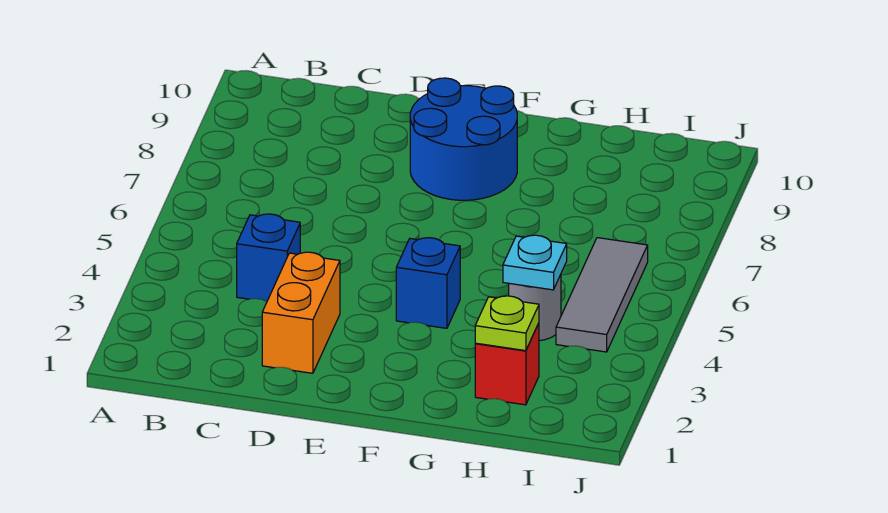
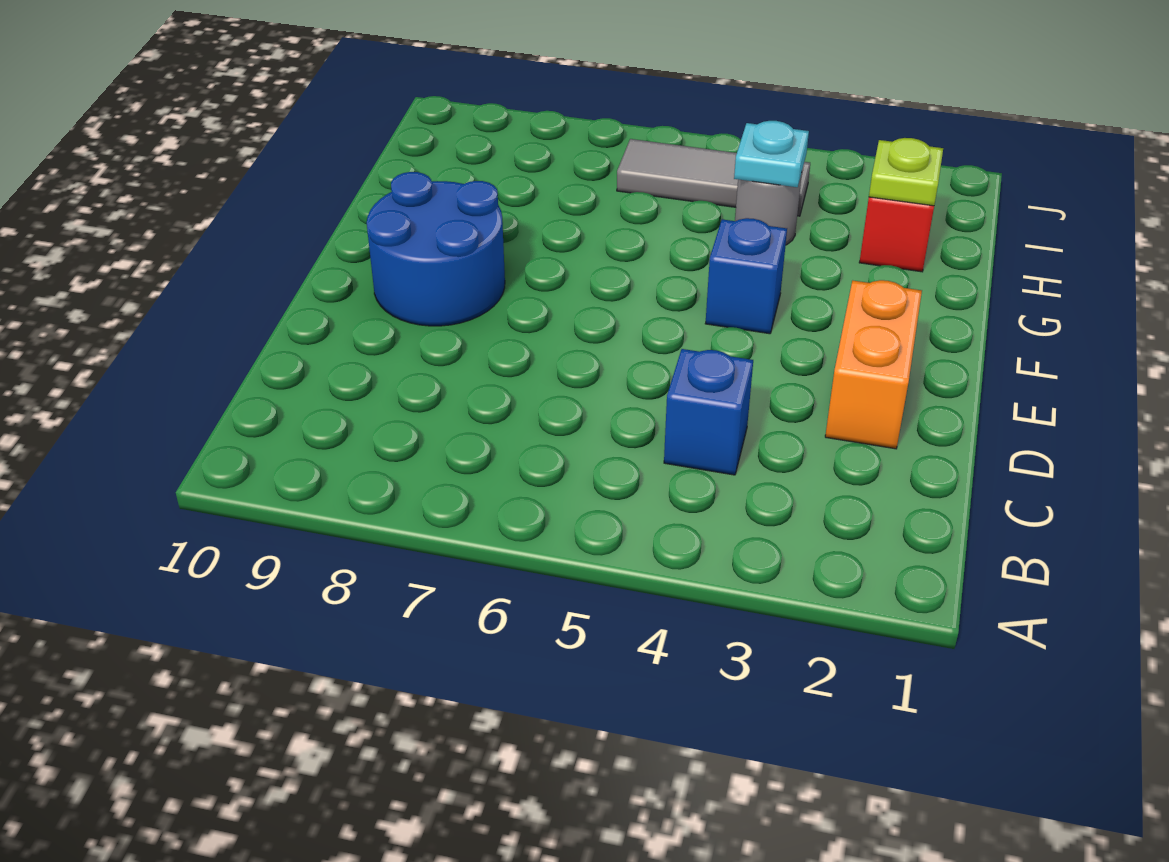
orange 1x2 brick [262,252,340,373] -> orange 1x2 brick turned to [825,280,922,449]

